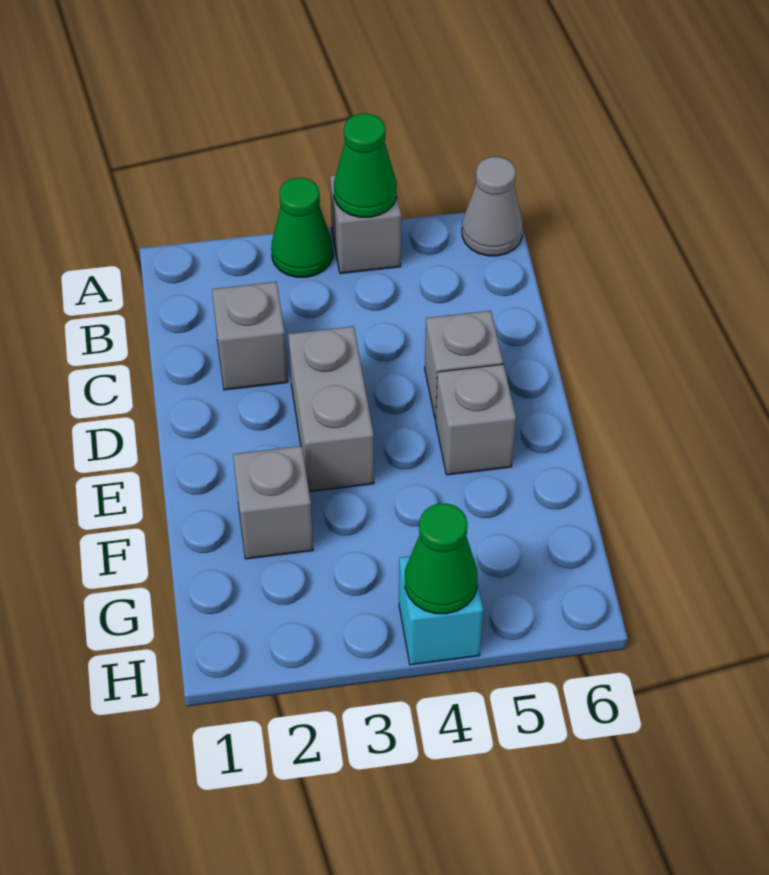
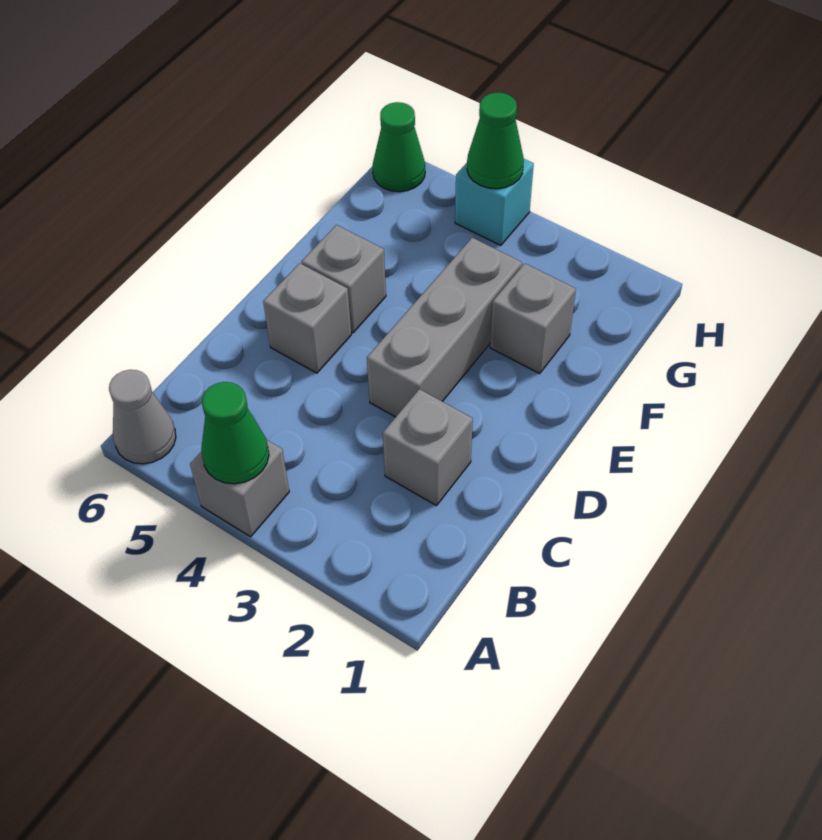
green 1x1 cone [271,178,333,277] -> green 1x1 cone moved to [372,102,425,192]
grey 1x2 brick [288,326,374,492] -> grey 1x3 brick [367,238,522,417]

